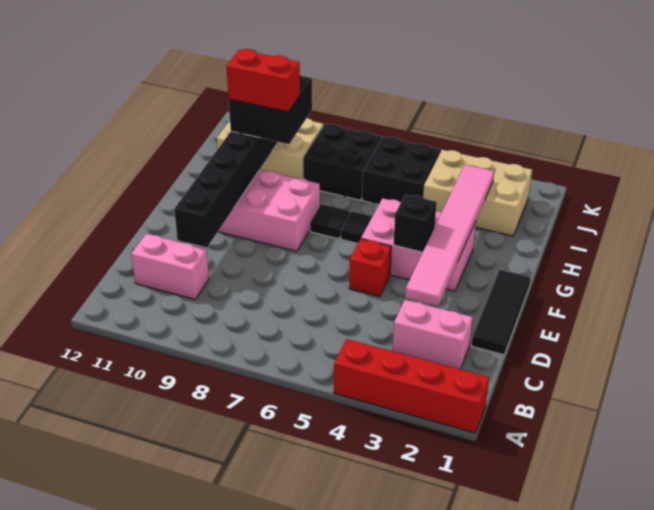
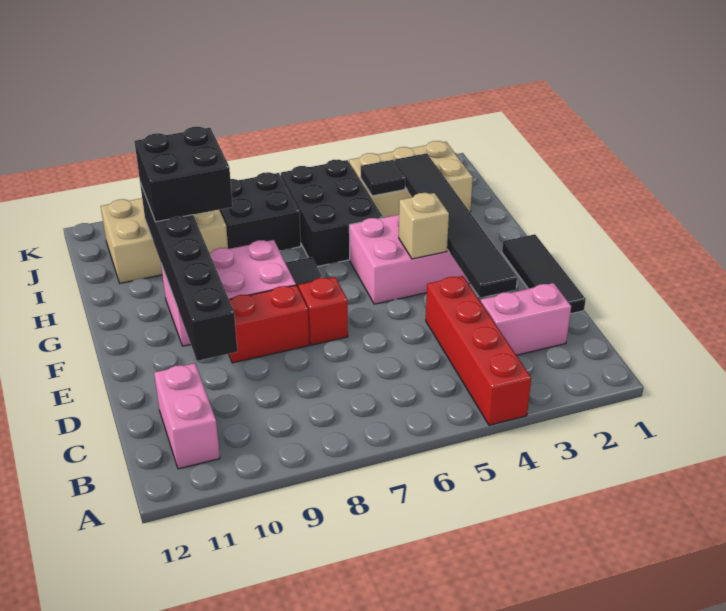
red 1x4 brick [334,339,489,433] -> red 1x4 brick turned to [426,276,531,425]
pink 1x2 brick [131,234,209,299] -> pink 1x2 brick turned to [154,363,220,469]
pink 1x6 tile [405,165,494,306] -> black 1x6 tile [395,153,517,298]
red 1x1 brick [349,239,391,297] -> red 1x1 brick moved to [298,277,348,345]
black 1x1 brick [394,194,437,253] -> tan 1x1 brick [399,193,449,259]
black 1x1 tile [341,211,373,243] -> black 1x1 tile moved to [361,160,405,196]
red 1x2 brick [226,49,300,112] -> red 1x2 brick moved to [229,285,309,363]
black 2x2 brick [362,137,440,205] -> black 2x3 brick [281,160,383,267]

